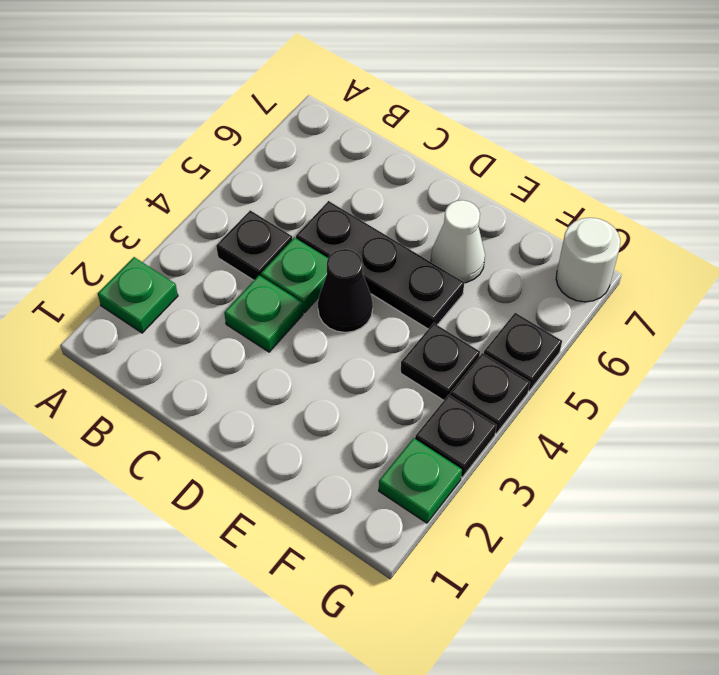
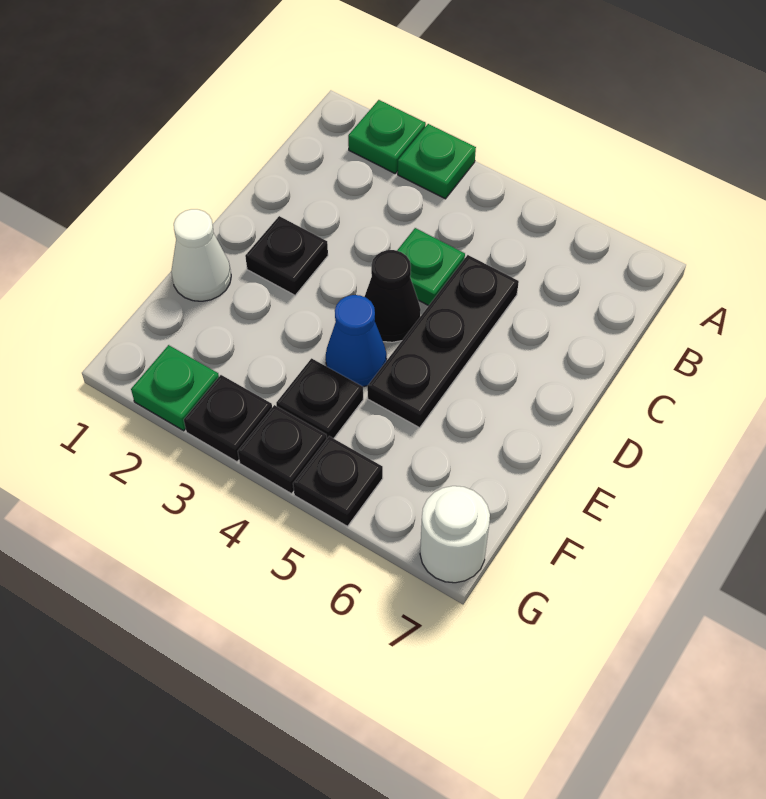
black 1x1 plate [216,210,292,280] -> black 1x1 plate moved to [245,216,328,295]
green 1x1 plate [224,275,303,352] -> green 1x1 plate moved to [398,124,476,199]
none -> blue 1x1 cone [326,295,387,386]
white 1x1 cone [431,200,485,283] -> white 1x1 cone moved to [171,209,231,301]

